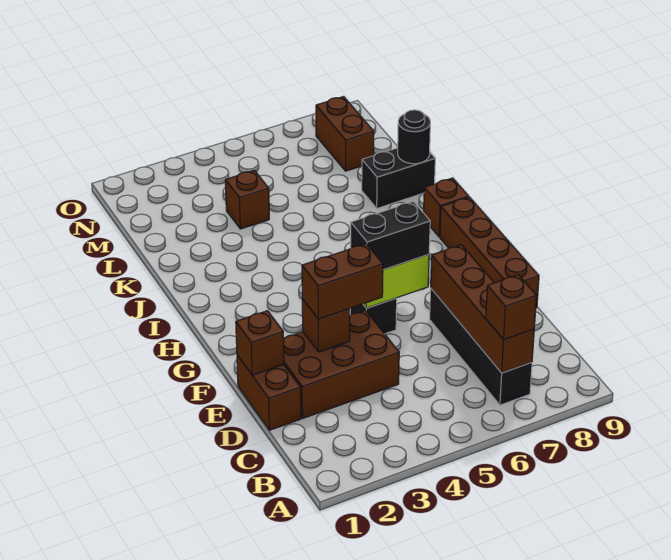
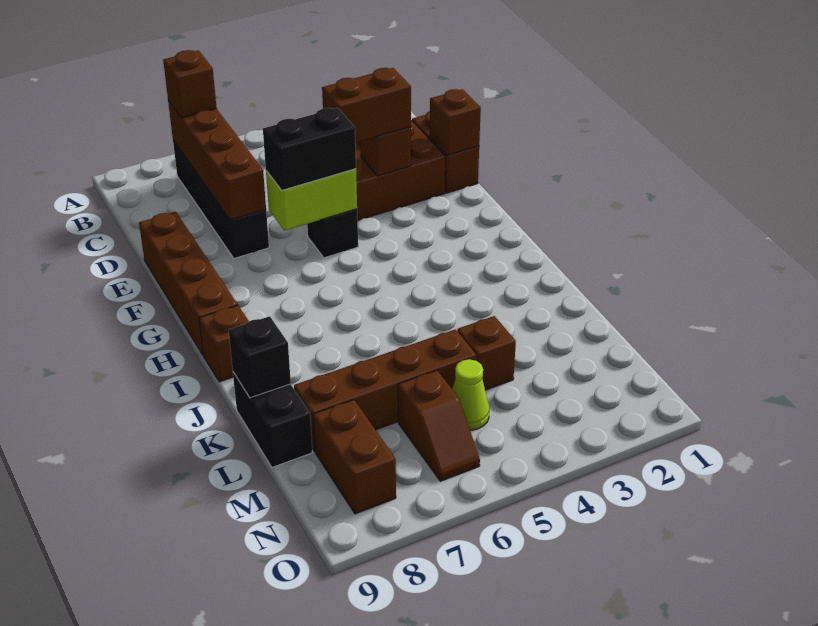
black 1x2 brick [362,148,435,208] -> black 1x2 brick turned to [233,372,313,467]
black 1x1 round brick [398,110,430,164] -> black 1x1 brick [229,316,291,398]
none -> brown 1x4 brick [294,329,476,452]
none -> lime 1x1 cone [452,359,489,430]
none -> brown 1x2 slope [398,370,480,481]

